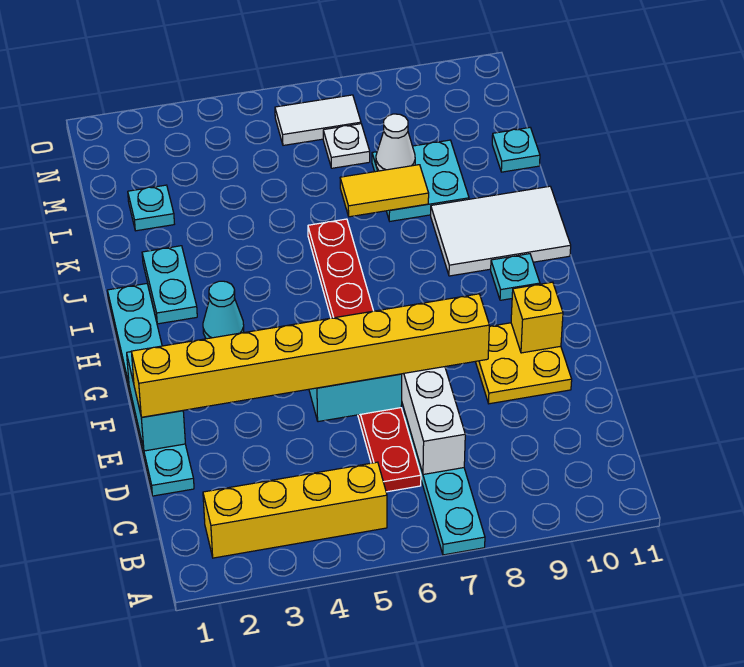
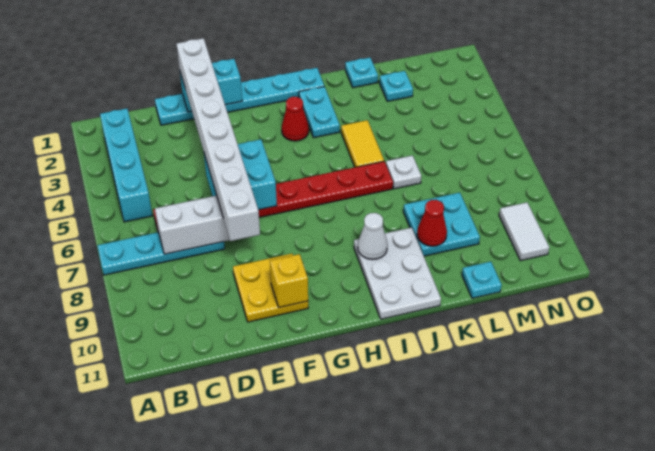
yellow 1x4 brick [203,462,387,558] -> cyan 1x4 brick [100,108,152,222]
yellow 1x8 brick [131,294,490,417] -> white 1x8 brick [177,38,260,241]
cyan 1x1 cone [203,281,244,339] -> red 1x1 cone [282,97,309,141]
cyan 1x1 plate [491,254,540,300] -> cyan 1x1 plate moved to [345,58,378,88]
cyan 1x2 plate [142,246,197,324] -> cyan 1x2 plate turned to [299,86,340,138]
white 2x3 tile [431,186,571,276] -> white 2x3 plate [354,227,441,319]
yellow 1x2 tile [340,165,429,217] -> yellow 1x2 tile moved to [341,120,384,167]
none -> red 1x1 cone [417,200,447,246]
white 1x1 cone [376,114,415,171] -> white 1x1 cone moved to [358,213,388,260]
white 1x1 plate [323,124,370,168] -> white 1x1 plate moved to [386,156,421,189]
white 1x2 tile [275,95,361,145] -> white 1x2 tile moved to [499,202,549,261]

